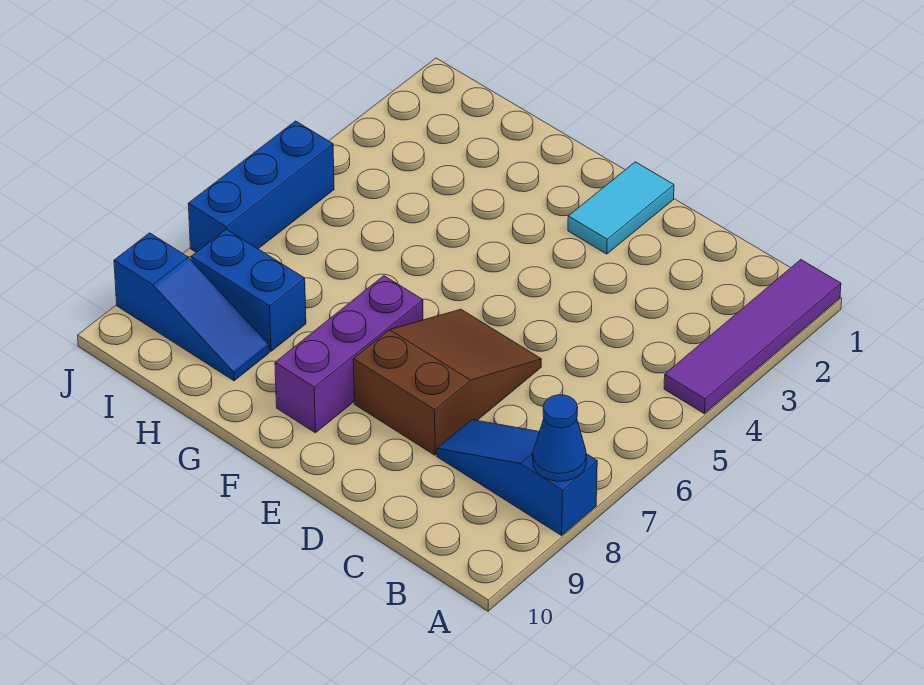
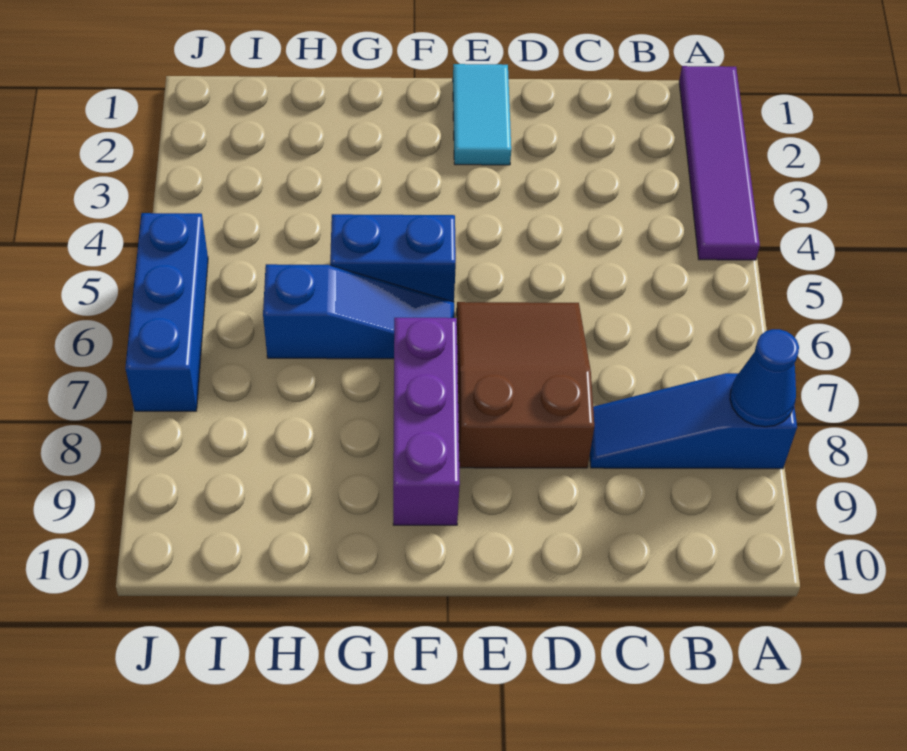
blue 1x2 brick [191,229,306,351] -> blue 1x2 brick moved to [330,214,456,302]
blue 1x3 slope [114,233,269,381] -> blue 1x3 slope moved to [263,264,454,359]

